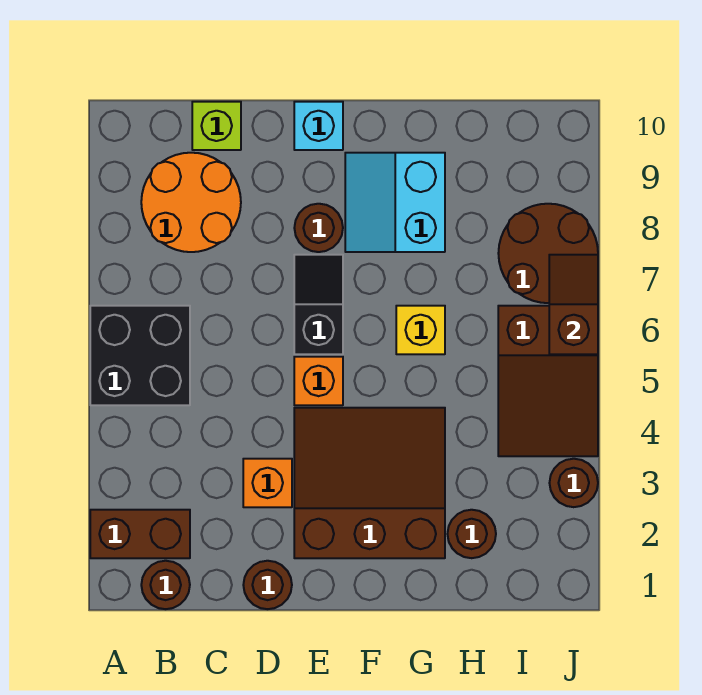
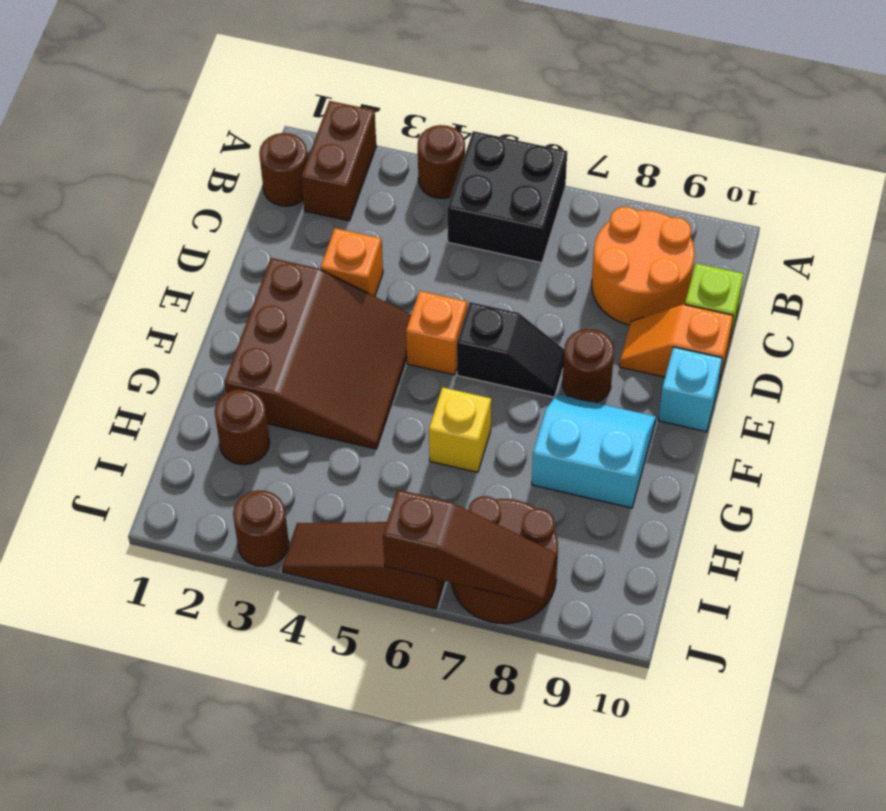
brown 1x1 round brick [243,561,292,609] -> brown 1x1 round brick moved to [418,125,465,198]
none -> orange 1x2 slope [619,304,733,386]
brown 2x3 slope [498,306,598,456] -> brown 1x3 slope [282,522,445,609]
brown 1x2 slope [549,255,598,354] -> brown 1x3 slope [383,490,557,604]

